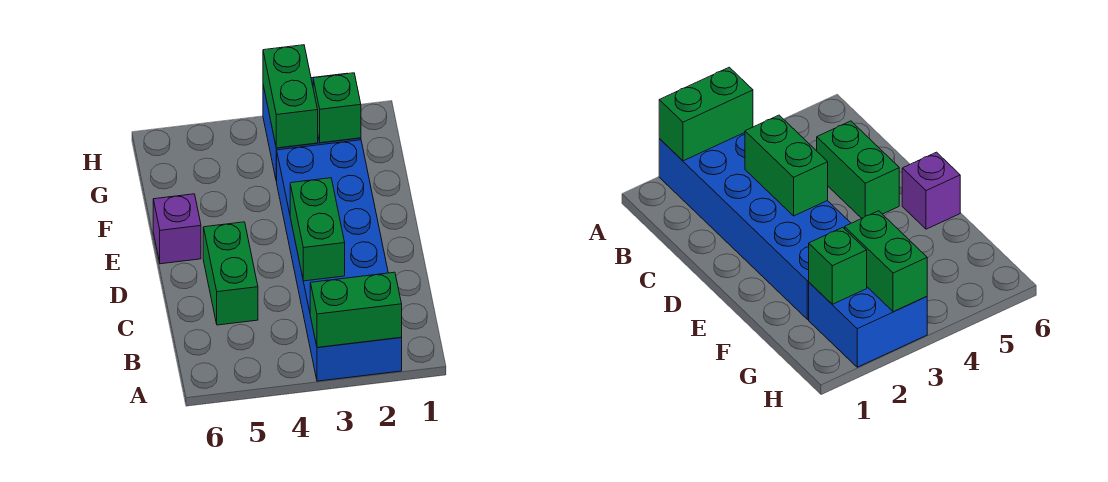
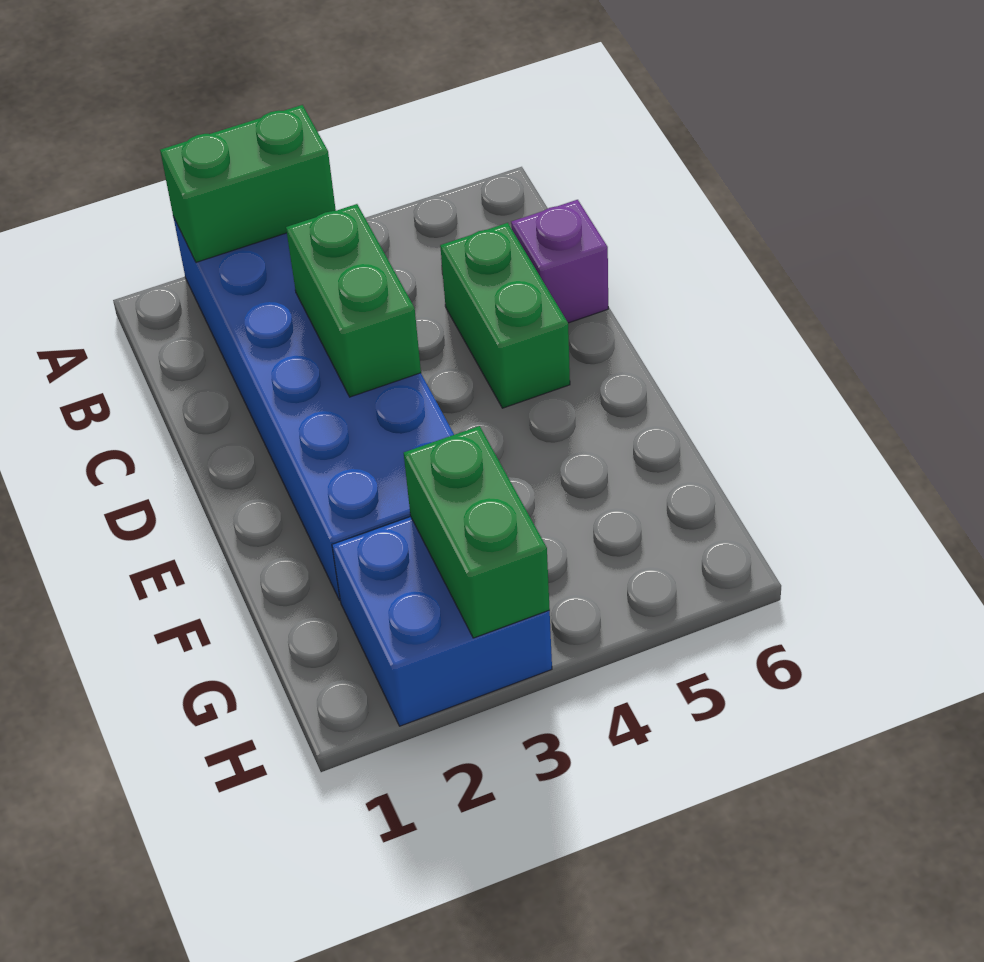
purple 1x1 brick [153,194,201,264] -> purple 1x1 brick moved to [511,200,608,323]
green 1x1 brick [313,73,361,143] -> none

